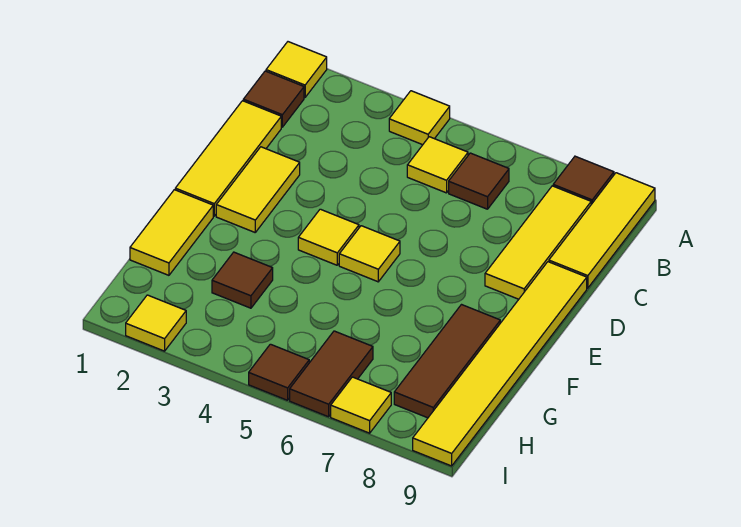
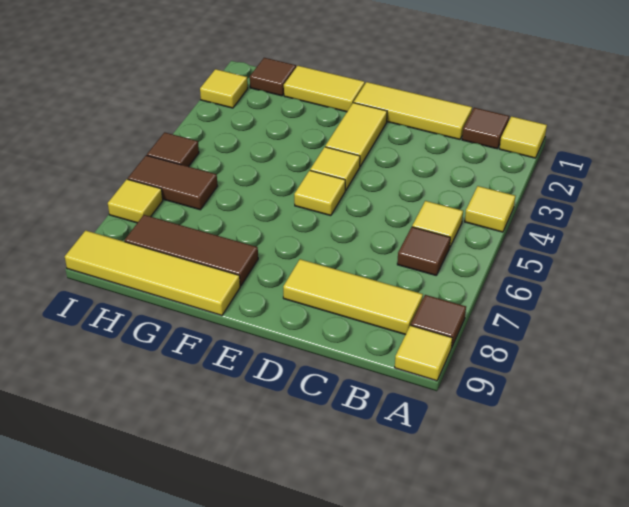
yellow 1x3 tile [549,173,655,288] -> yellow 1x1 tile [395,325,452,381]
yellow 1x2 tile [216,147,300,232] -> yellow 1x2 tile turned to [325,103,387,166]
yellow 1x6 tile [413,262,587,466] -> yellow 1x4 tile [65,230,240,316]
brown 1x1 tile [212,252,273,308] -> brown 1x1 tile moved to [250,58,296,96]

